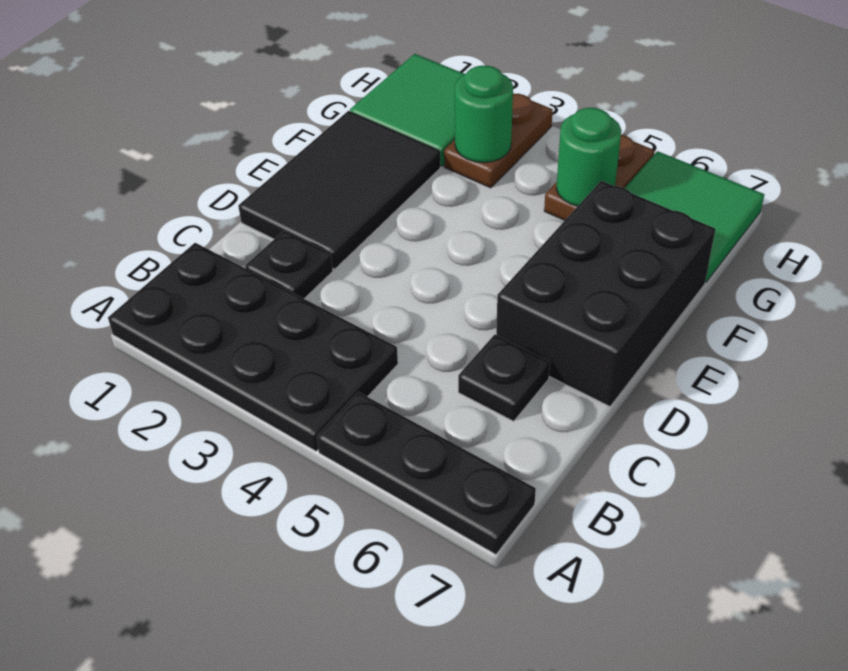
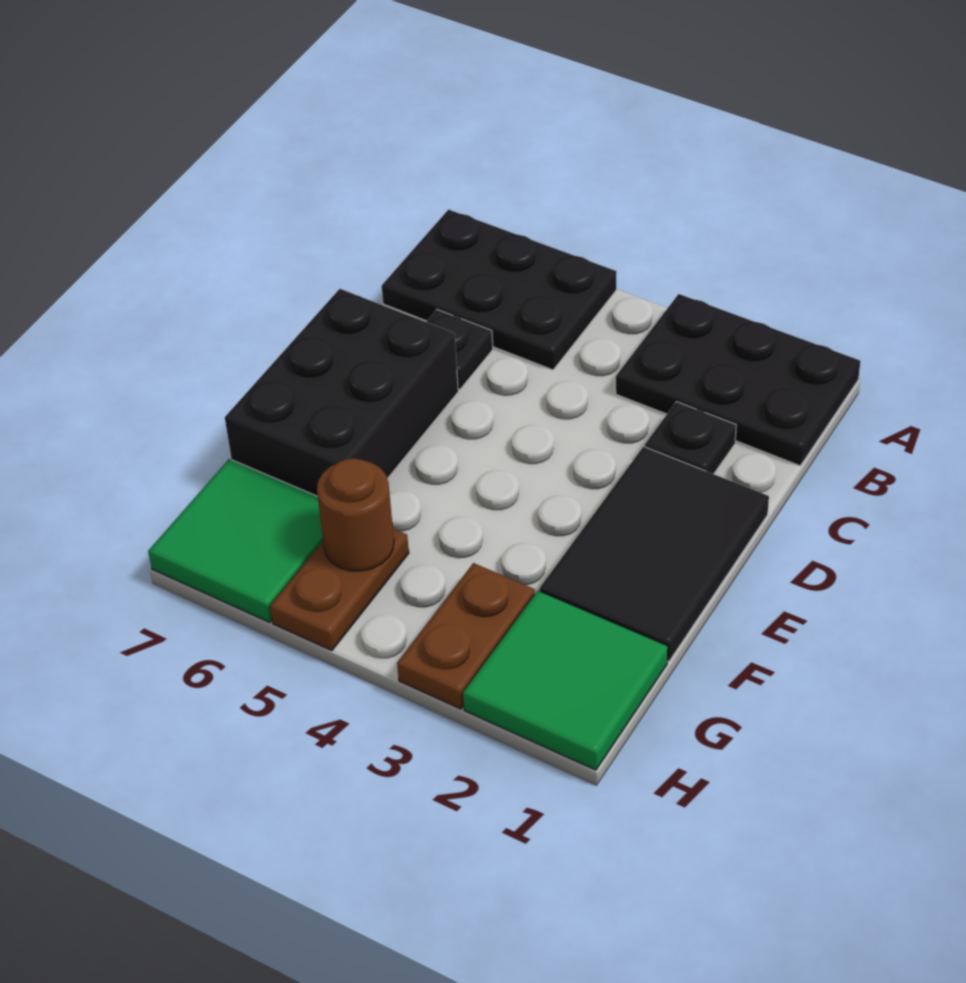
black 2x4 plate [108,243,398,451] -> black 2x3 plate [616,294,860,466]
black 1x3 plate [317,392,536,554] -> black 2x3 plate [382,210,617,370]
green 1x1 round brick [455,66,513,163] -> none
green 1x1 round brick [556,108,621,206] -> brown 1x1 round brick [317,459,394,571]

